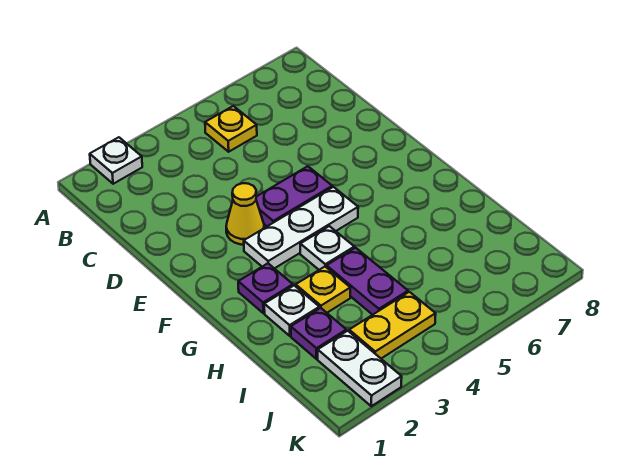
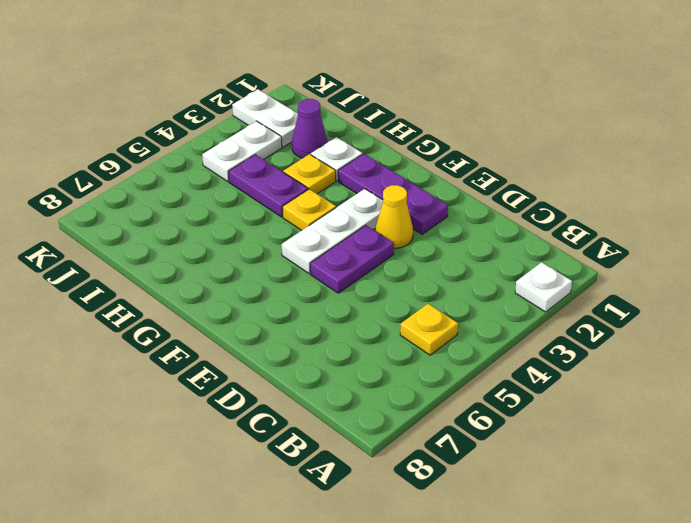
purple 1x1 plate [238,263,293,313] -> purple 1x3 plate [338,154,448,234]
white 1x1 plate [300,226,354,270] -> yellow 1x1 plate [283,189,336,230]
purple 1x1 plate [291,308,346,359] -> purple 1x1 cone [292,99,327,158]
yellow 1x2 plate [349,292,436,358] -> white 1x2 plate [202,121,282,182]

